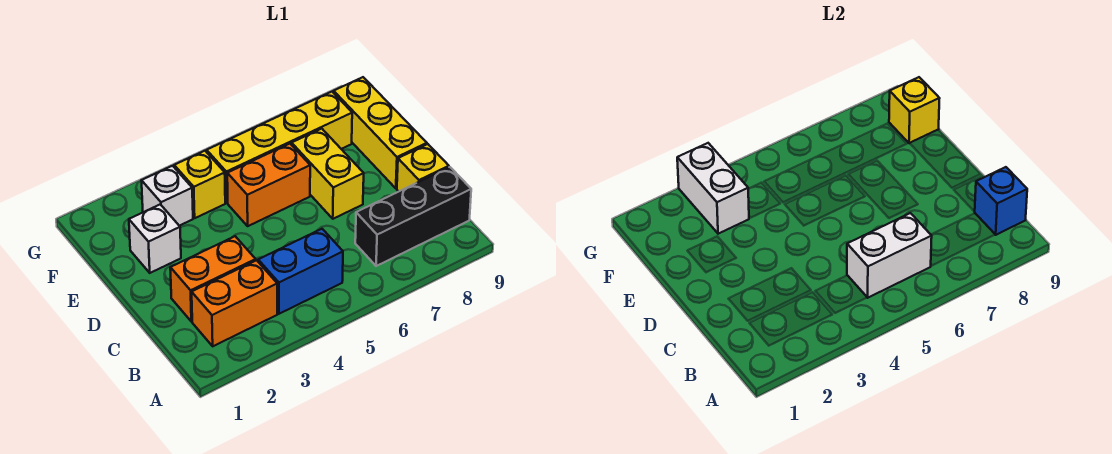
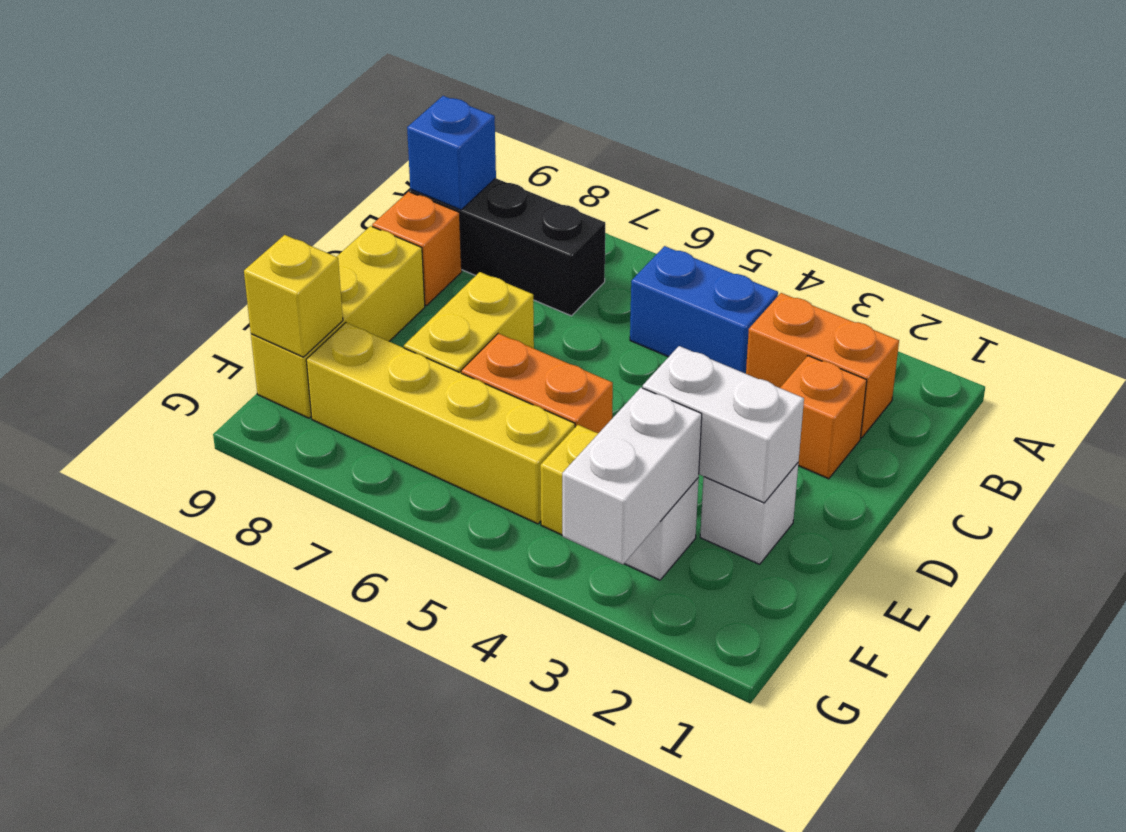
white 1x2 brick [847,213,932,298] -> white 1x2 brick moved to [643,346,804,503]
orange 1x2 brick [170,236,256,322] -> orange 1x1 brick [780,356,867,479]
yellow 1x1 brick [397,144,449,192] -> orange 1x1 brick [372,192,462,306]

